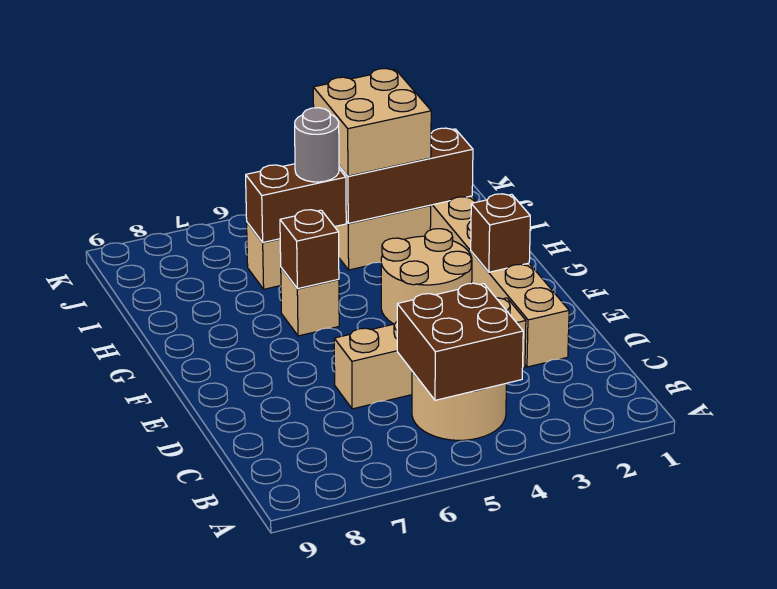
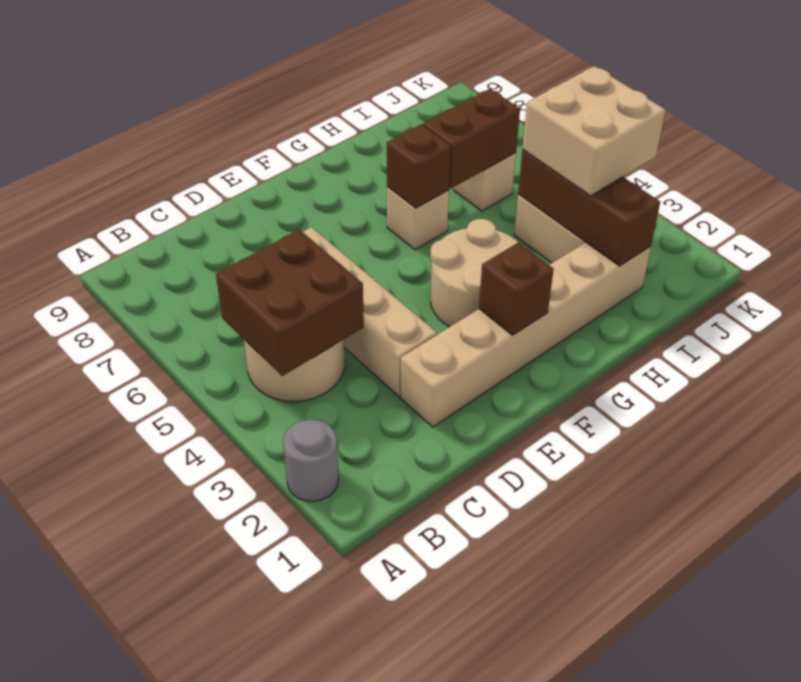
brown 1x2 brick [246,164,346,242] -> brown 1x2 brick turned to [423,89,520,189]
grey 1x1 round brick [295,108,339,182] -> grey 1x1 round brick moved to [283,420,339,501]

